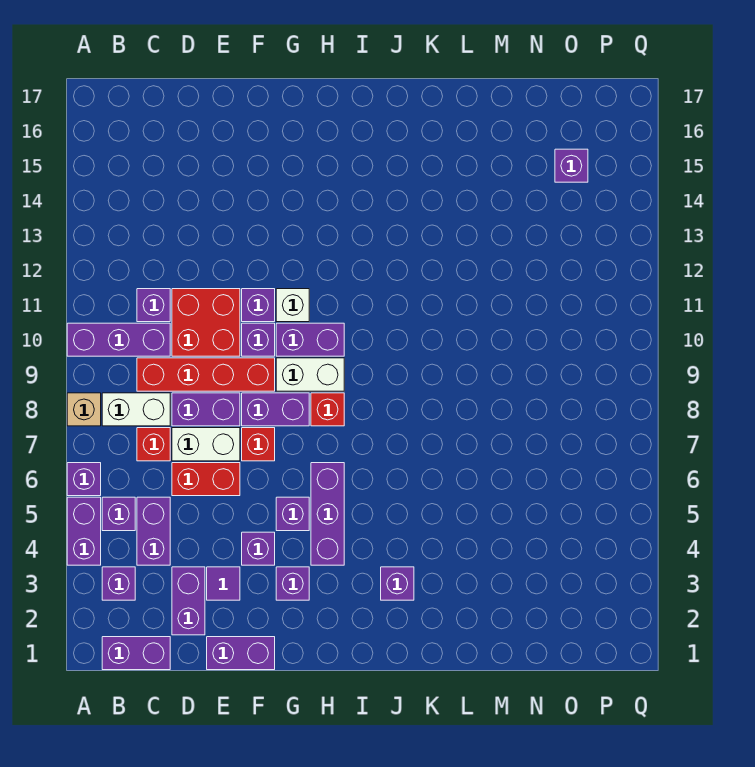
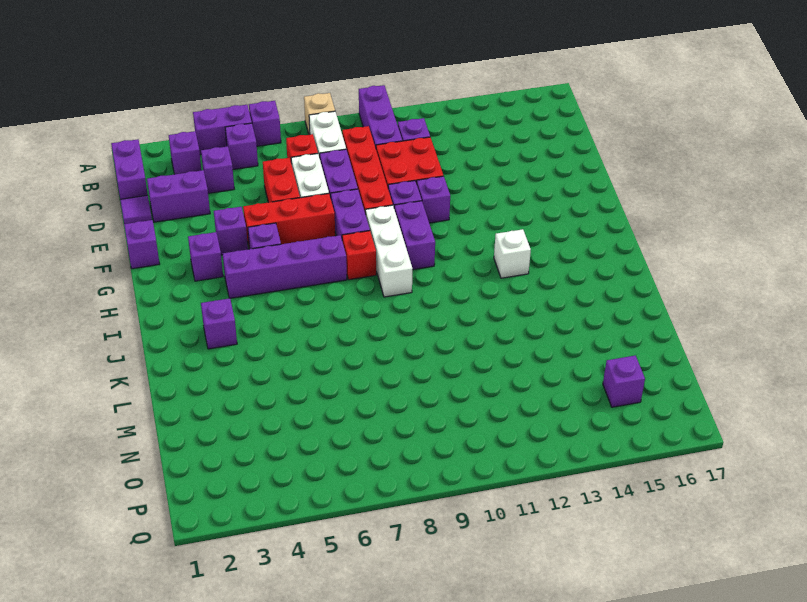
purple 1x2 brick [137,497,170,565] -> purple 1x1 brick [201,146,234,193]
purple 1x2 brick [207,637,275,670] -> purple 1x1 brick [124,220,160,269]
purple 1x1 tile [207,567,240,600] -> purple 1x1 tile moved to [120,195,152,224]
red 1x1 brick [242,428,275,461] -> red 1x3 brick [243,194,335,249]
white 1x2 brick [276,358,344,391] -> white 1x3 brick [365,205,413,297]
white 1x1 brick [276,289,309,322] -> white 1x1 brick moved to [494,229,531,278]
purple 1x3 brick [311,463,344,565] -> purple 1x4 brick [223,235,347,298]

